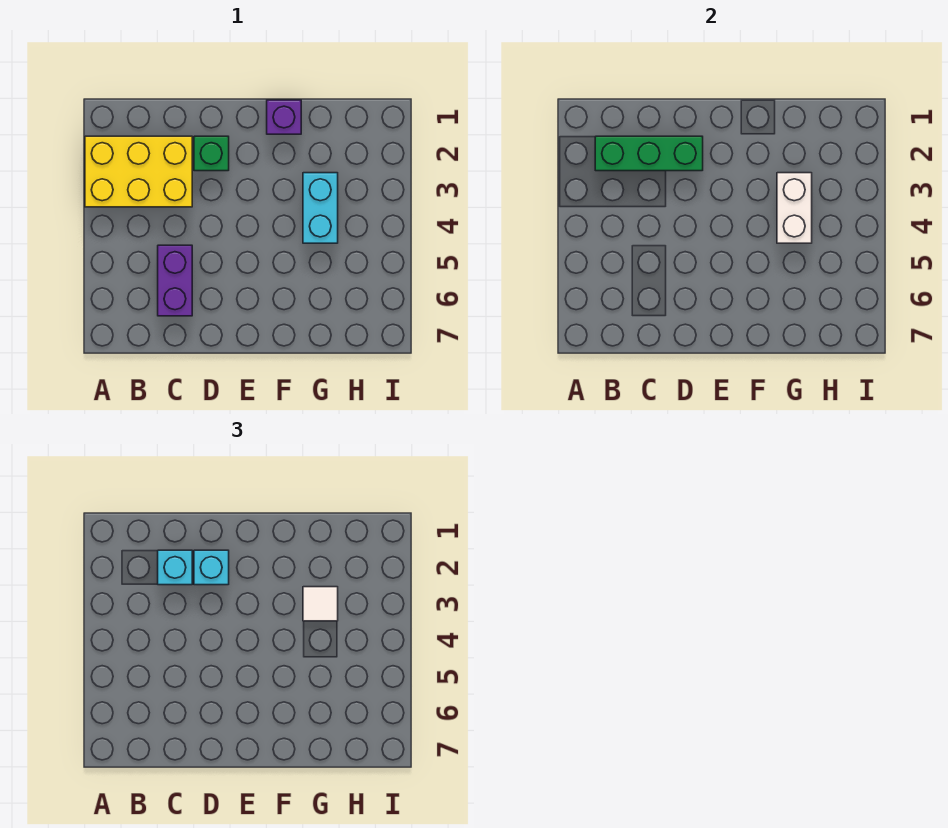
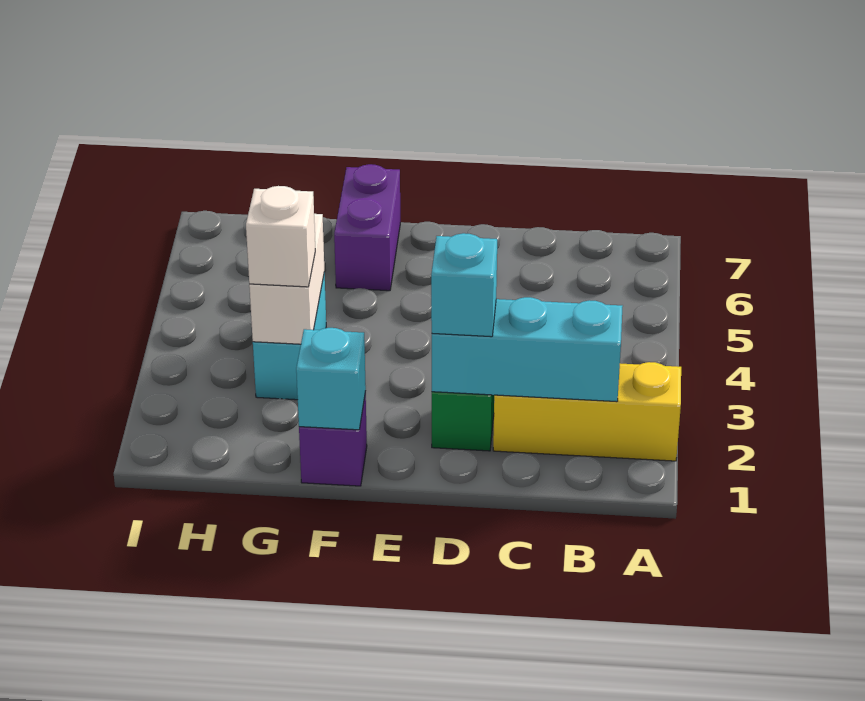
yellow 2x3 brick [85,136,192,207] -> yellow 1x3 brick [493,362,681,461]
green 1x3 brick [595,136,703,171] -> cyan 1x3 brick [432,297,623,402]
cyan 1x1 brick [158,550,192,585] -> cyan 1x1 brick moved to [296,328,366,430]
purple 1x2 brick [158,245,192,316] -> purple 1x2 brick moved to [334,164,400,291]
white 1x1 tile [303,587,338,621] -> white 1x1 brick [246,186,315,287]

